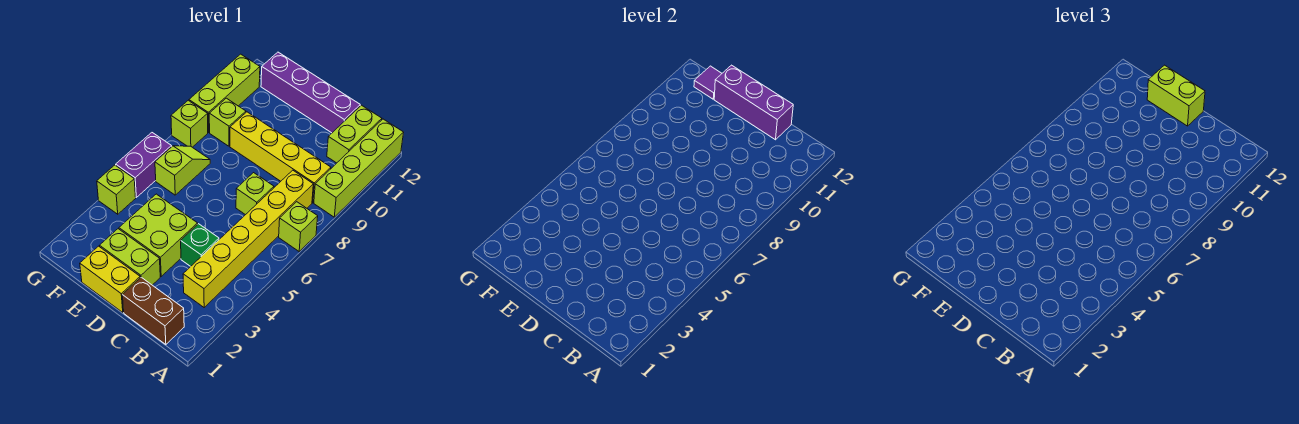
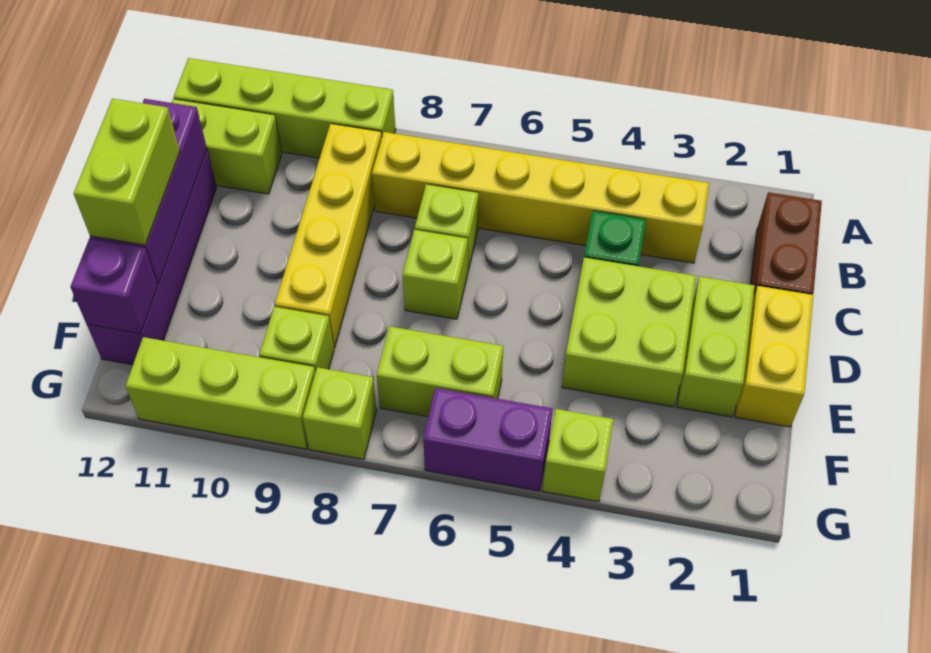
lime 1x1 brick [279,202,318,251] -> lime 1x1 brick moved to [403,230,468,319]
lime 1x2 slope [155,146,210,195] -> lime 1x2 brick [377,326,503,417]
purple 1x1 tile [694,66,722,99] -> purple 1x1 brick [70,239,158,334]

